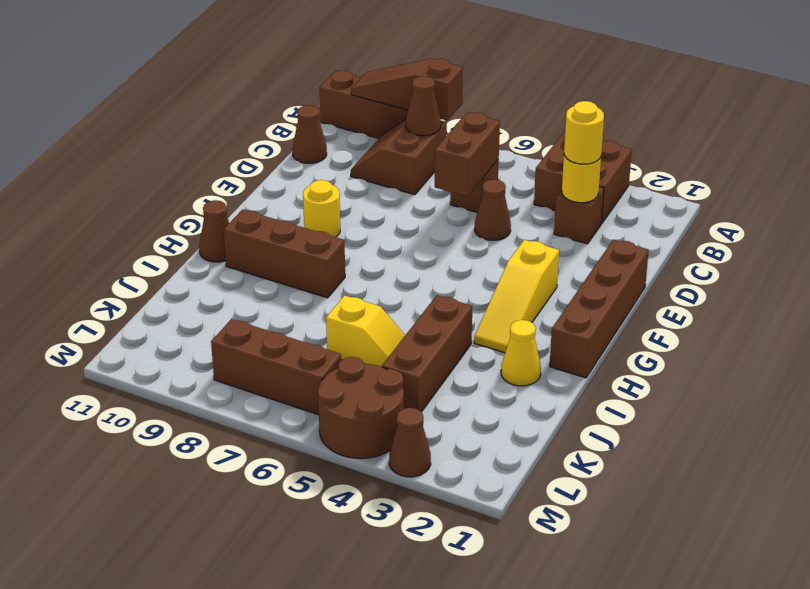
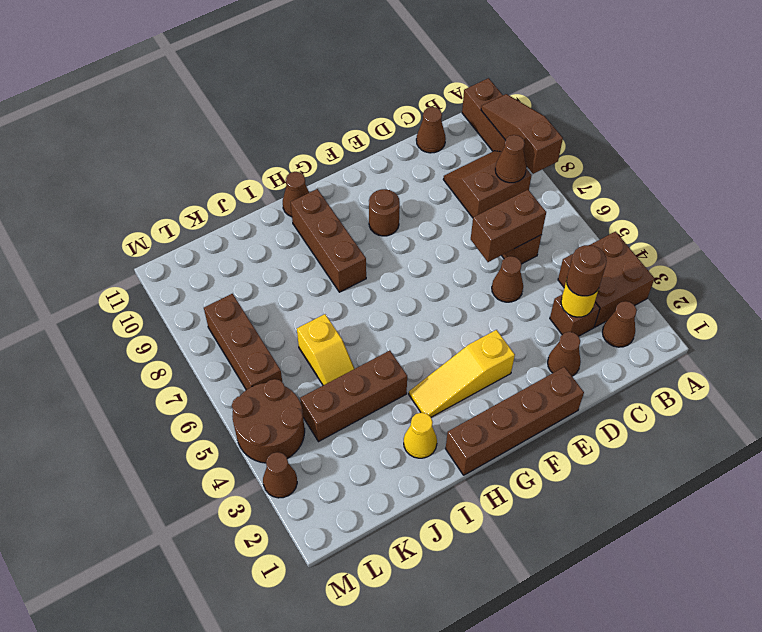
none -> brown 1x1 cone [602,301,637,347]
yellow 1x1 round brick [564,101,604,164] -> brown 1x1 round brick [566,245,607,296]
none -> brown 1x1 cone [548,332,581,376]
yellow 1x1 round brick [303,180,340,237] -> brown 1x1 round brick [369,189,400,236]

